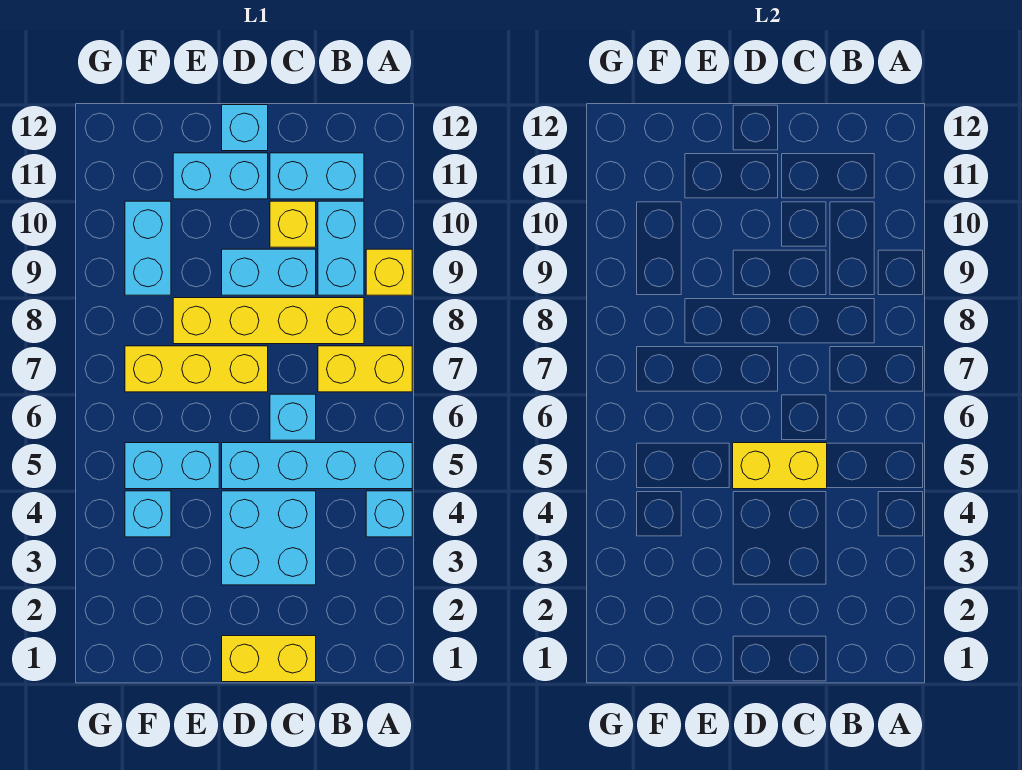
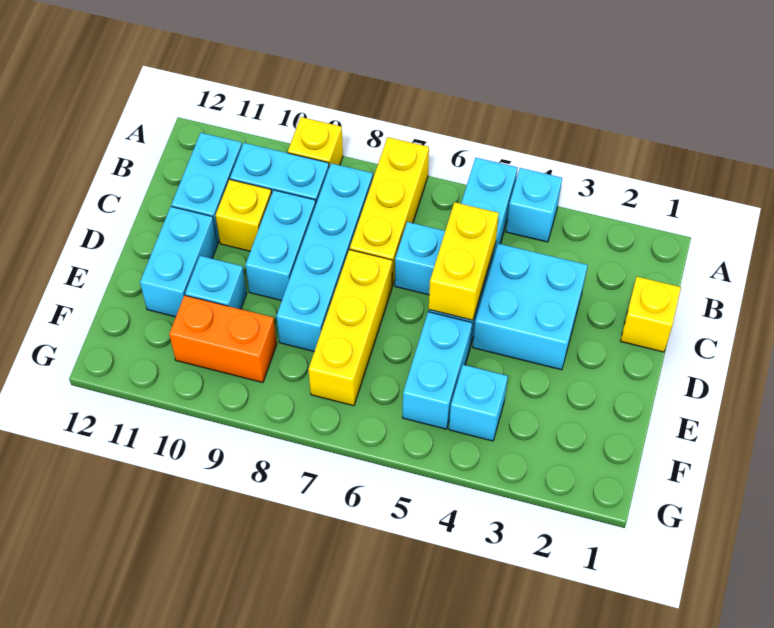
yellow 1x2 brick [318,346,412,392] -> yellow 1x3 brick [350,137,429,286]
yellow 1x4 brick [173,298,364,344] -> cyan 1x4 brick [276,163,373,351]
yellow 1x2 brick [222,636,316,682] -> yellow 1x1 brick [621,277,681,352]
cyan 1x1 brick [222,105,268,151] -> cyan 1x1 brick moved to [185,256,247,309]
cyan 1x2 brick [125,201,171,295] -> orange 1x2 brick [169,296,277,383]

